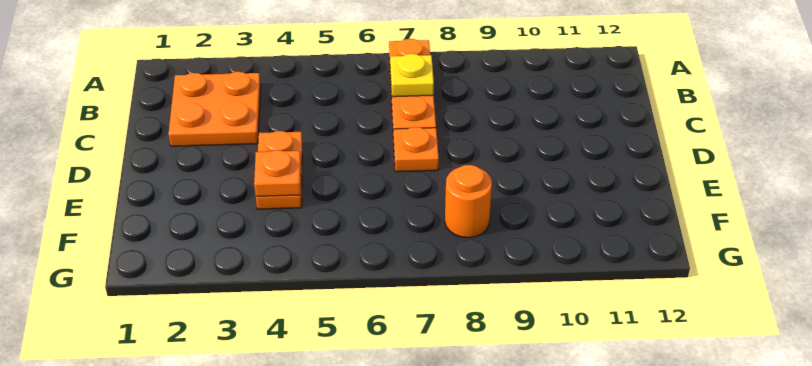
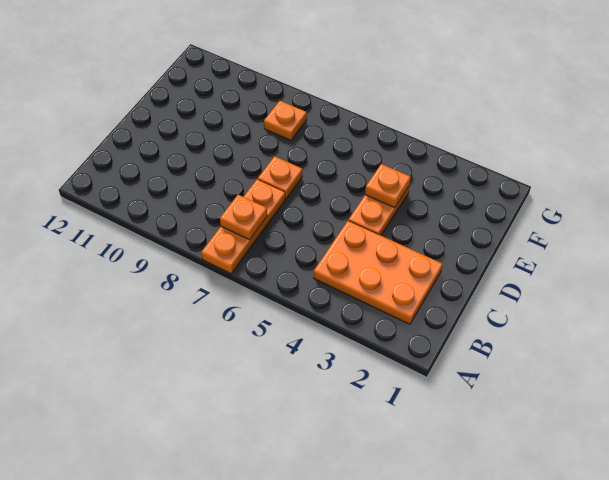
orange 2x2 plate [169,72,261,146] -> orange 2x3 plate [314,221,443,324]
yellow 1x1 plate [390,54,434,97] -> orange 1x1 plate [220,195,267,240]
orange 1x1 round brick [445,165,492,238] -> orange 1x1 plate [264,101,307,141]

